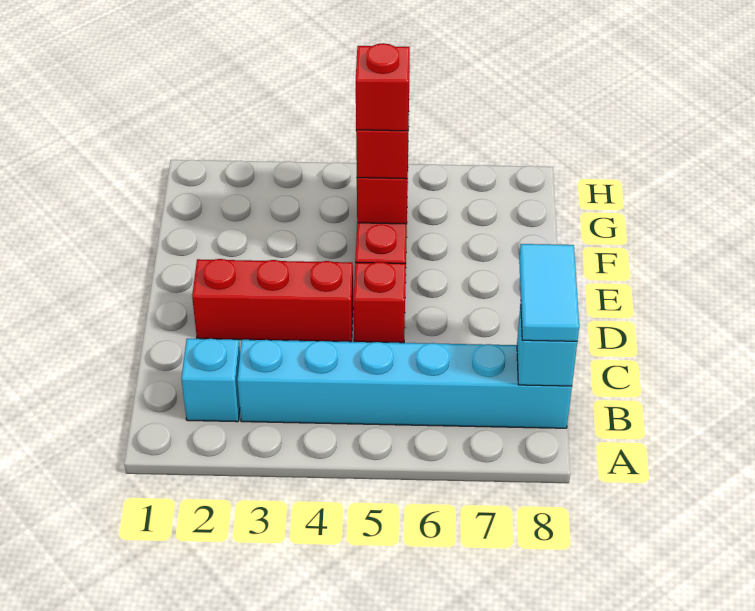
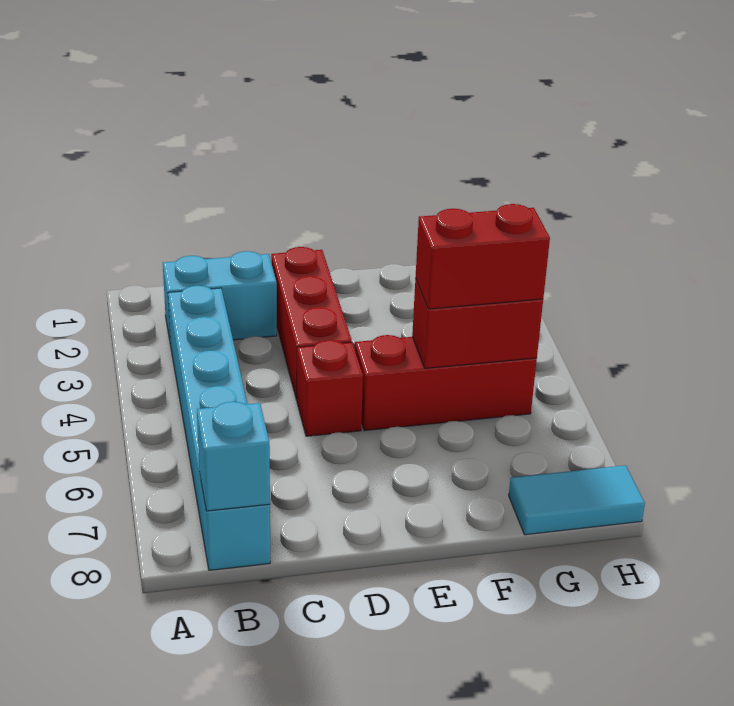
cyan 1x1 brick [181,339,240,422] -> cyan 1x2 brick [163,251,277,345]
cyan 1x2 tile [519,244,579,341] -> cyan 1x2 tile moved to [509,465,645,535]
red 1x1 brick [356,43,410,131] -> none

